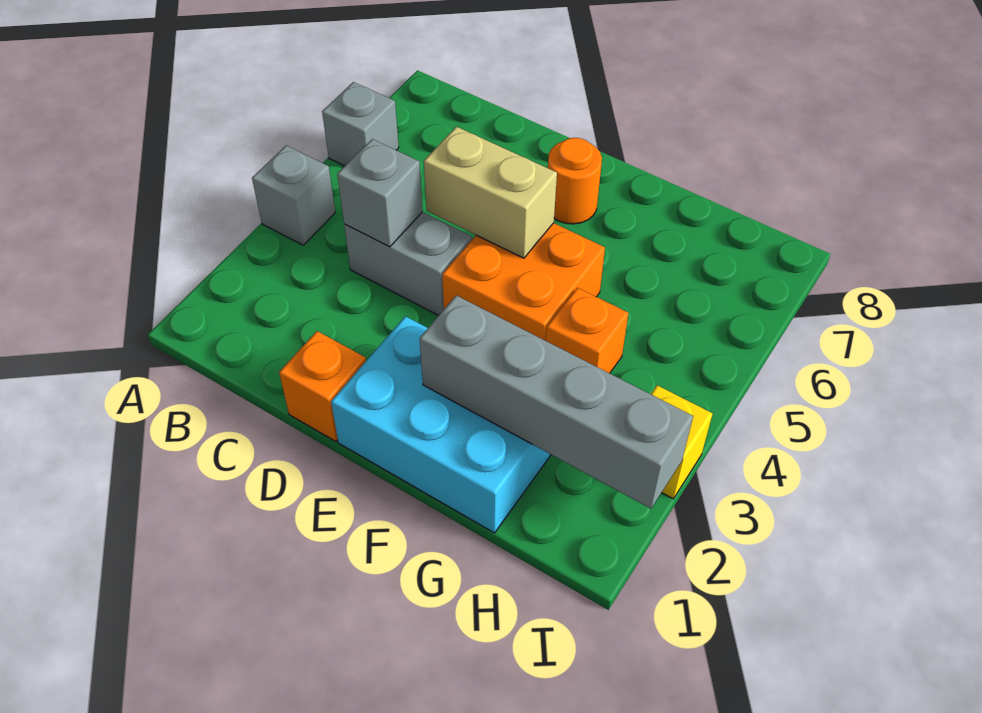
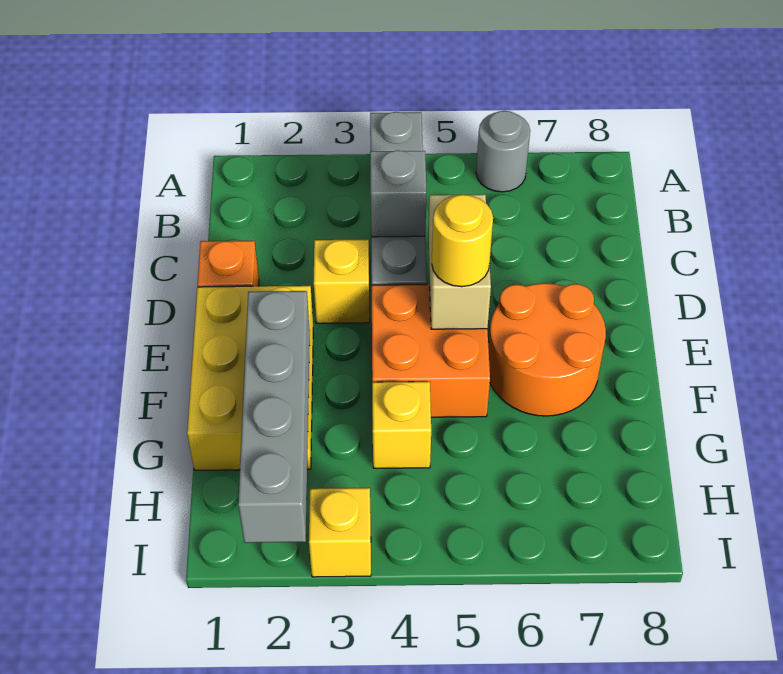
grey 1x1 brick [322,82,399,166] -> grey 1x1 round brick [476,111,530,192]
none -> yellow 1x1 brick [314,239,370,323]
cyan 2x3 brick [331,316,551,533] -> yellow 2x3 brick [187,286,313,470]
none -> yellow 1x1 round brick [432,195,493,287]
orange 1x1 round brick [548,138,602,224] -> orange 2x2 round brick [488,283,606,416]
orange 1x1 brick [546,288,629,373] -> yellow 1x1 brick [372,382,431,468]

